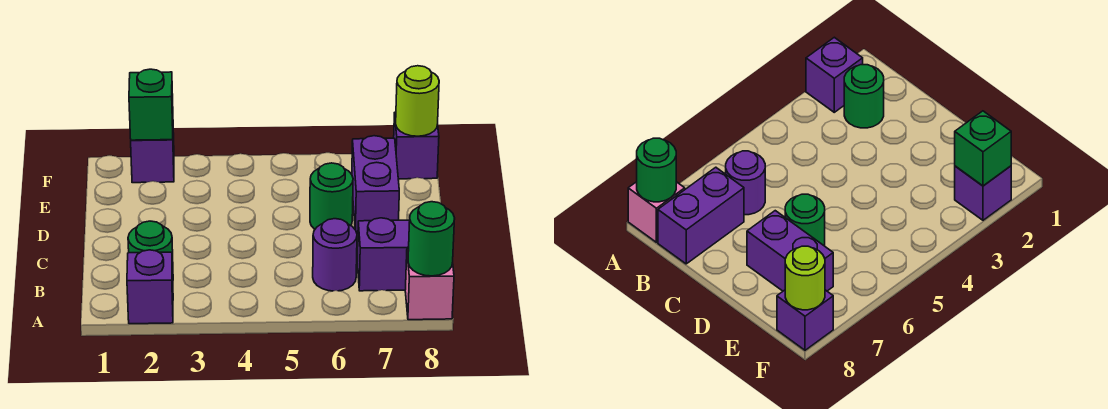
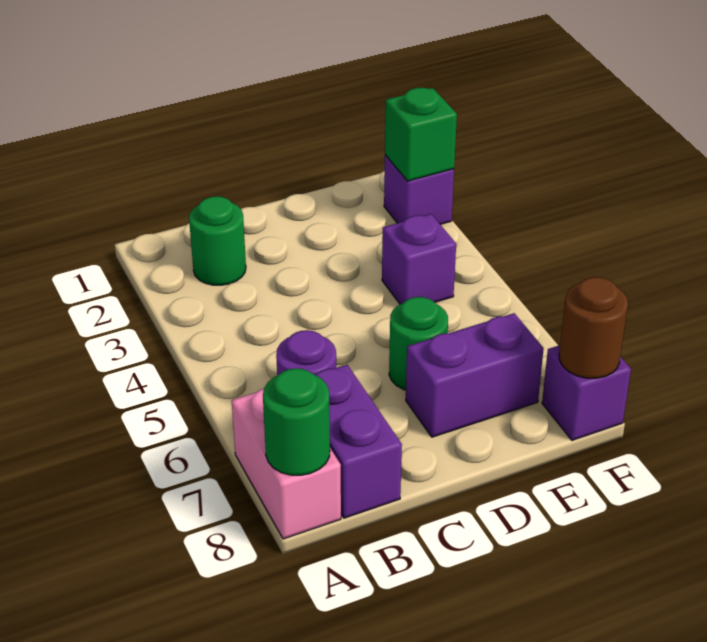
purple 1x1 brick [127,250,173,324] -> purple 1x1 brick moved to [382,214,456,304]
pink 1x1 brick [405,249,454,320] -> pink 1x2 brick [232,388,341,539]
lime 1x1 round brick [396,66,439,136] -> brown 1x1 round brick [559,277,628,378]

